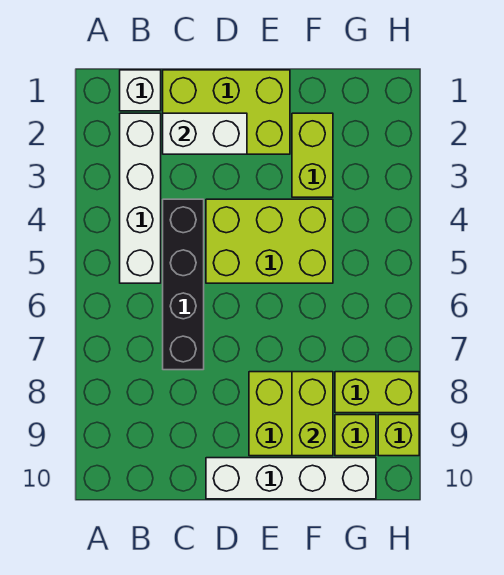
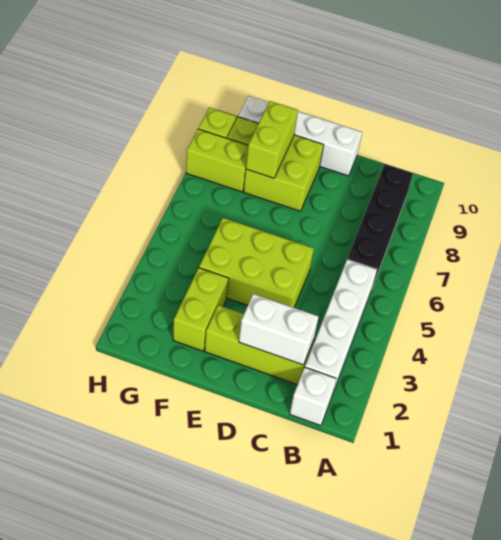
lime 2x3 brick [163,70,290,154] -> lime 1x3 brick [205,305,314,385]
black 1x4 brick [163,199,204,370] -> black 1x4 brick moved to [347,164,413,287]

